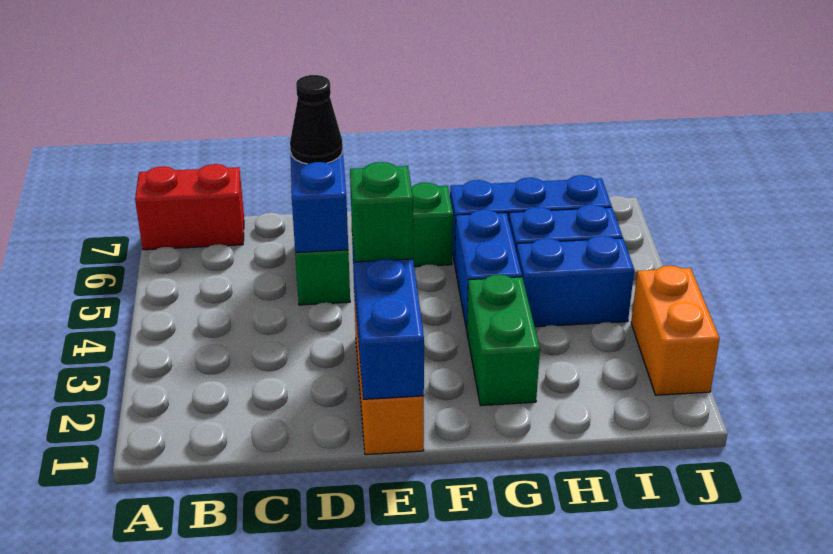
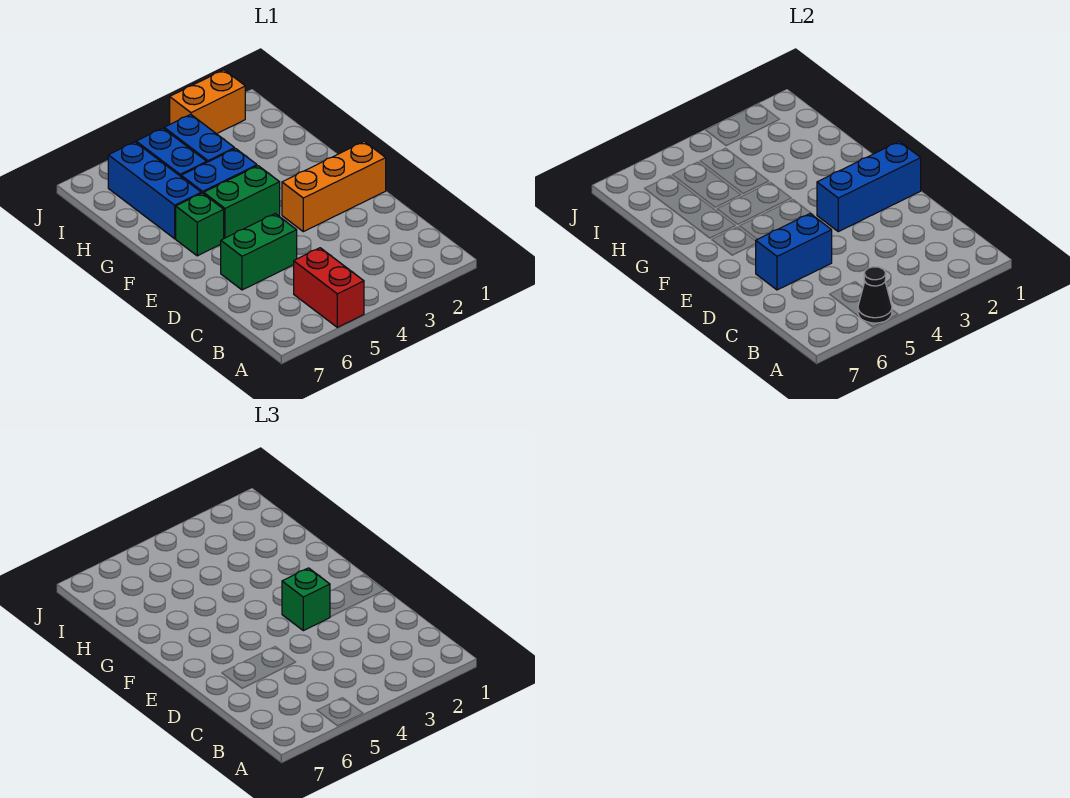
red 1x2 brick [135,164,244,250] -> red 1x2 brick moved to [294,248,364,327]
black 1x1 cone [290,75,343,164] -> black 1x1 cone moved to [858,267,892,323]
green 1x2 brick [467,275,540,406] -> green 1x2 brick moved to [204,166,280,238]

